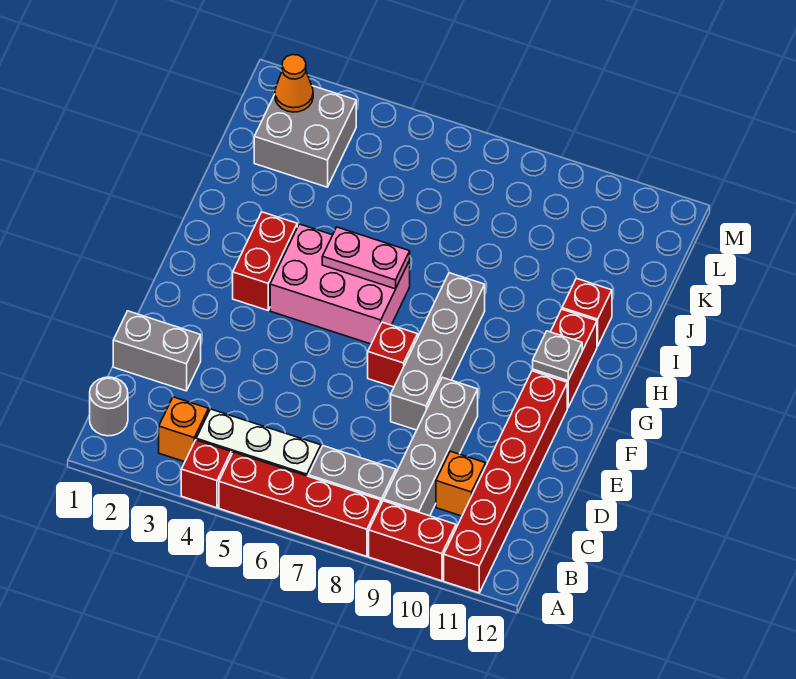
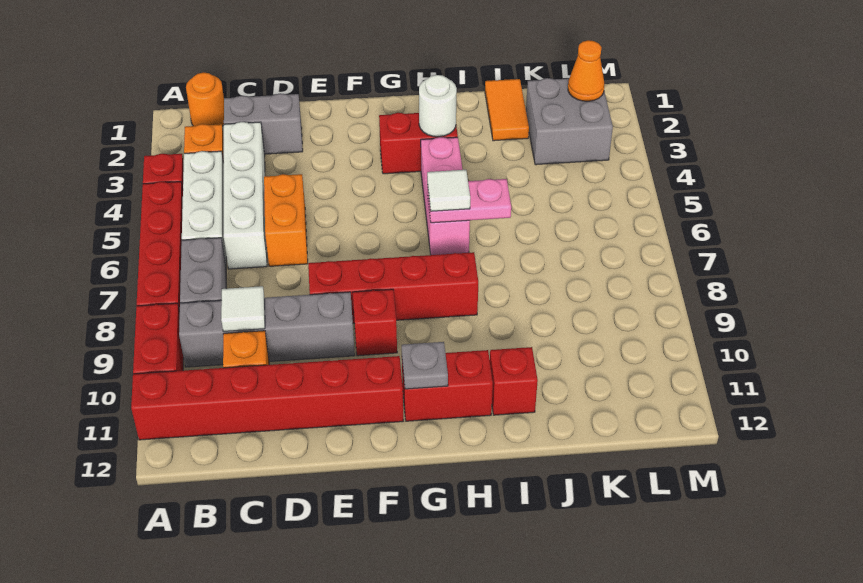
grey 1x1 round brick [90,377,128,436] -> orange 1x1 round brick [186,72,224,126]
none -> white 1x4 brick [223,122,267,269]
none -> white 1x1 tile [221,286,265,331]
grey 1x2 brick [113,311,201,391] -> grey 1x2 brick turned to [224,93,303,154]
none -> orange 1x2 brick [264,174,308,266]
grey 1x4 brick [391,273,485,430] -> red 1x4 brick [308,252,478,323]
red 1x1 brick [368,322,418,387] -> red 1x1 brick moved to [353,289,397,356]
pink 2x3 brick [270,224,410,344] -> pink 1x3 brick [421,137,470,255]
none -> white 1x1 round brick [419,75,457,137]
pink 1x2 plate [322,227,410,289] -> pink 1x2 plate turned to [427,179,511,223]
none -> white 1x1 tile [427,170,470,211]
none -> orange 1x2 tile [485,79,529,141]

